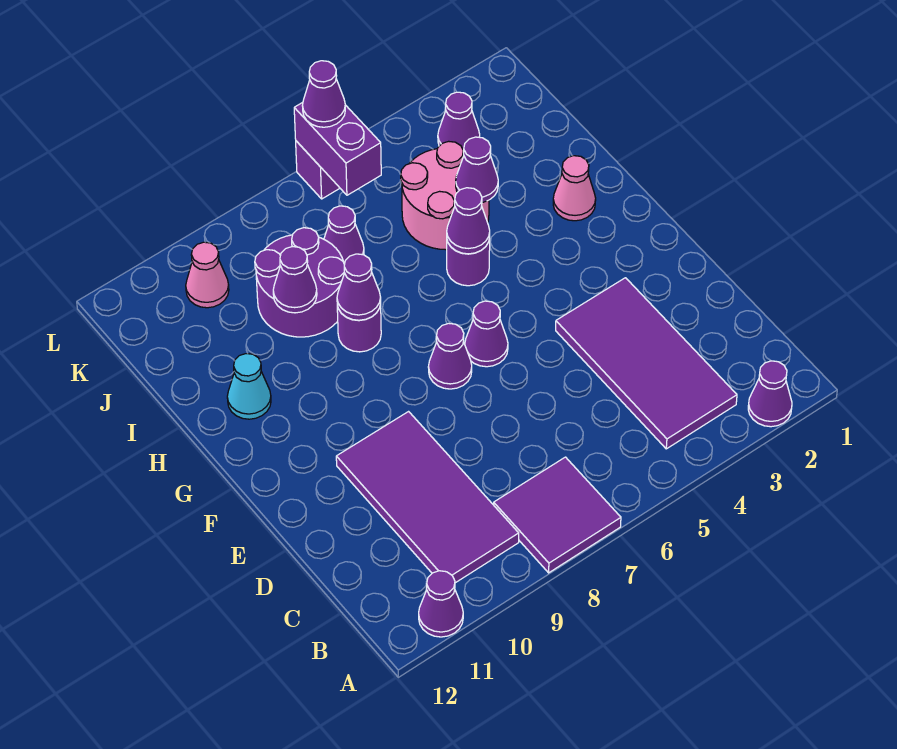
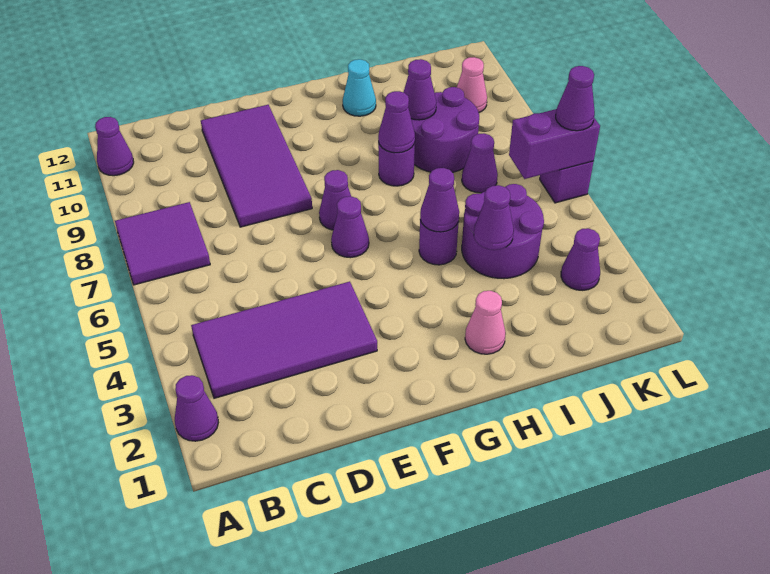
purple 2x4 tile [336,412,519,583] -> purple 2x4 tile turned to [201,105,312,227]
pink 2x2 round brick [401,141,489,250] -> purple 2x2 round brick [462,184,544,279]

